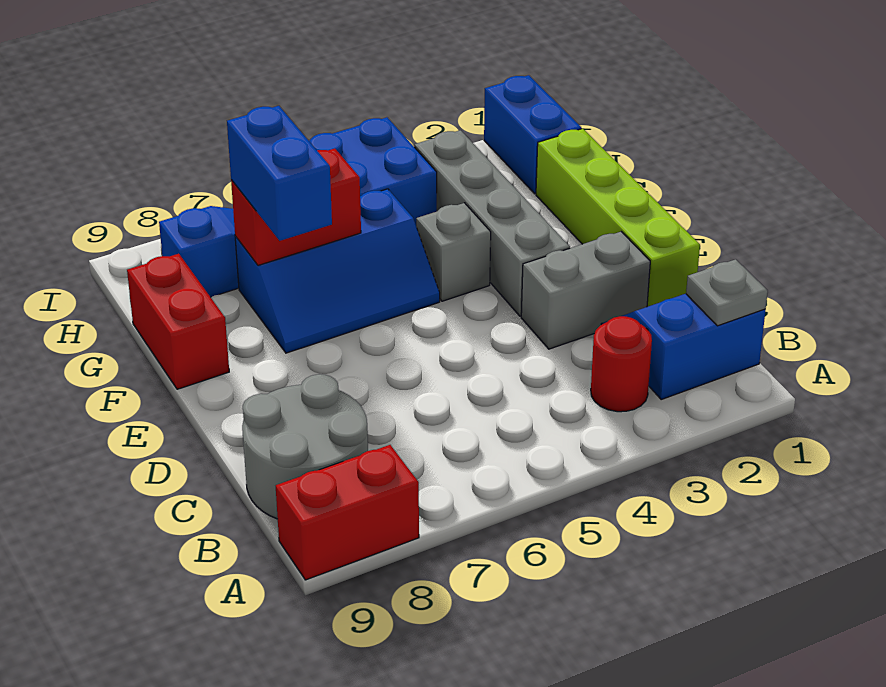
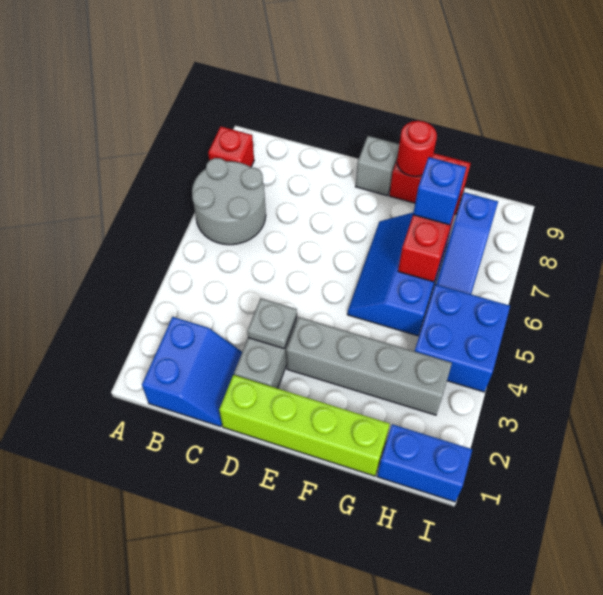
red 1x2 brick [276,445,419,580] -> red 1x1 brick [208,127,254,167]
grey 1x1 plate [686,259,768,326] -> grey 1x1 plate moved to [247,298,297,348]
red 1x1 round brick [591,316,652,412] -> red 1x1 round brick moved to [397,121,437,176]
grey 2x2 round brick [242,374,368,519] -> grey 2x2 round brick moved to [192,158,266,245]
grey 1x1 brick [416,203,491,301] -> grey 1x1 brick moved to [355,136,399,195]
blue 1x2 brick [227,106,332,241] -> blue 1x1 brick [413,157,466,225]

